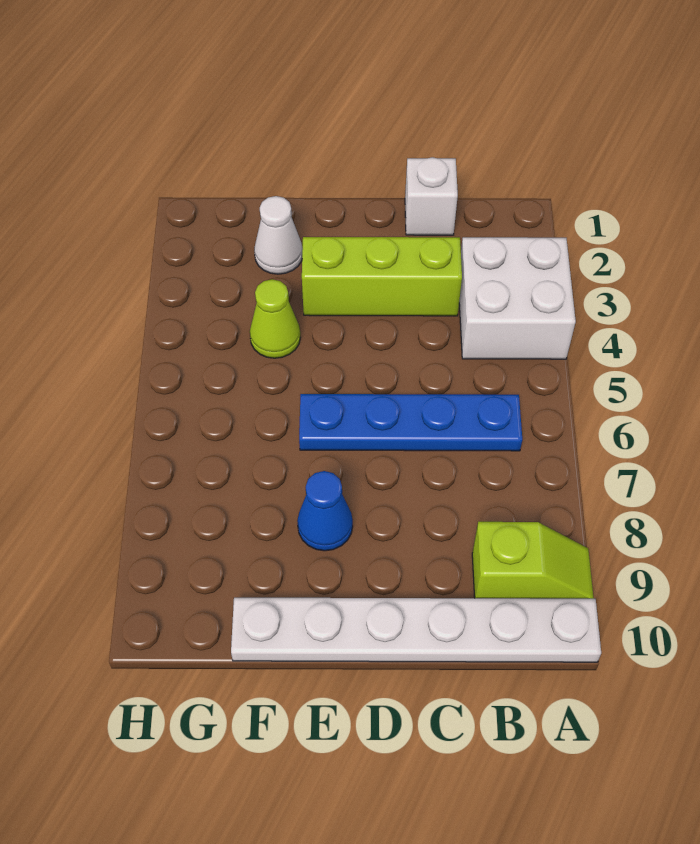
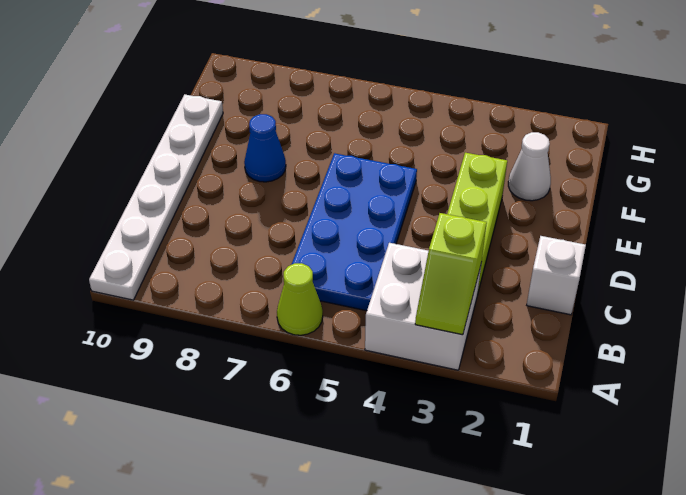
lime 1x2 slope [472,522,594,599] -> lime 1x2 slope moved to [415,213,487,335]
blue 1x4 plate [299,394,522,451] -> blue 2x4 plate [292,153,417,311]
lime 1x1 cone [250,279,301,358] -> lime 1x1 cone moved to [277,263,323,335]

